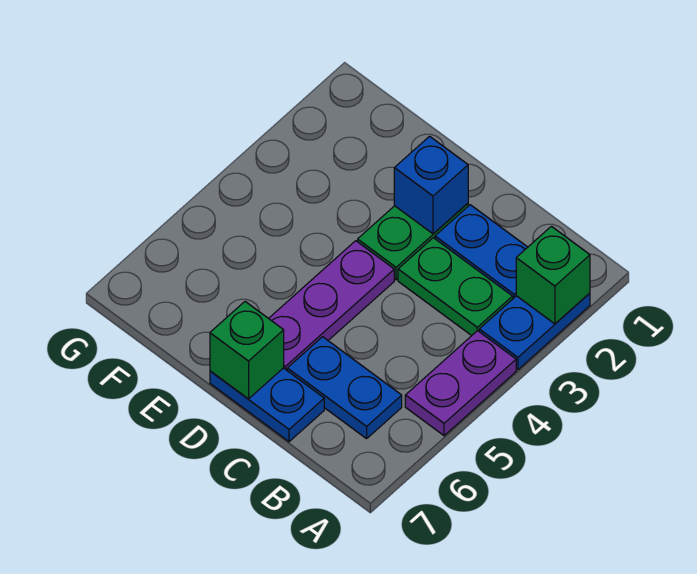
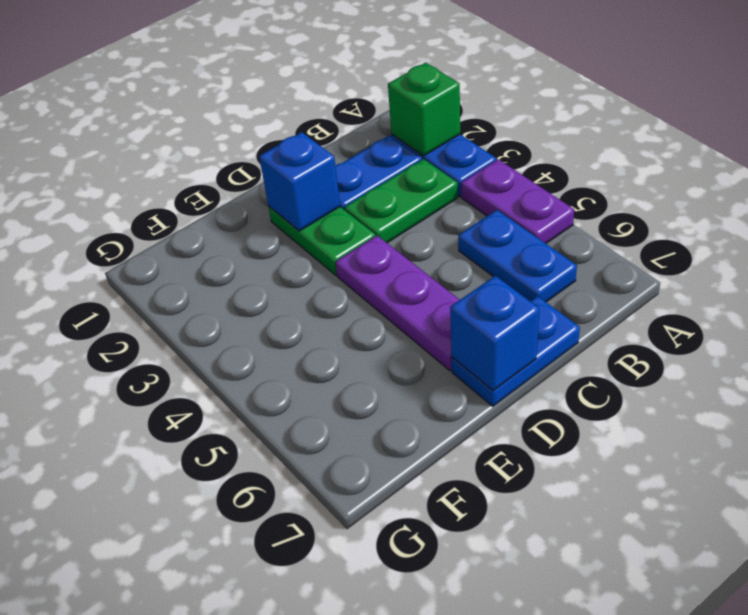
blue 1x2 plate [287,337,402,439] -> blue 1x2 plate turned to [458,210,577,302]
green 1x1 brick [210,302,284,399] -> blue 1x1 brick [450,276,539,391]

